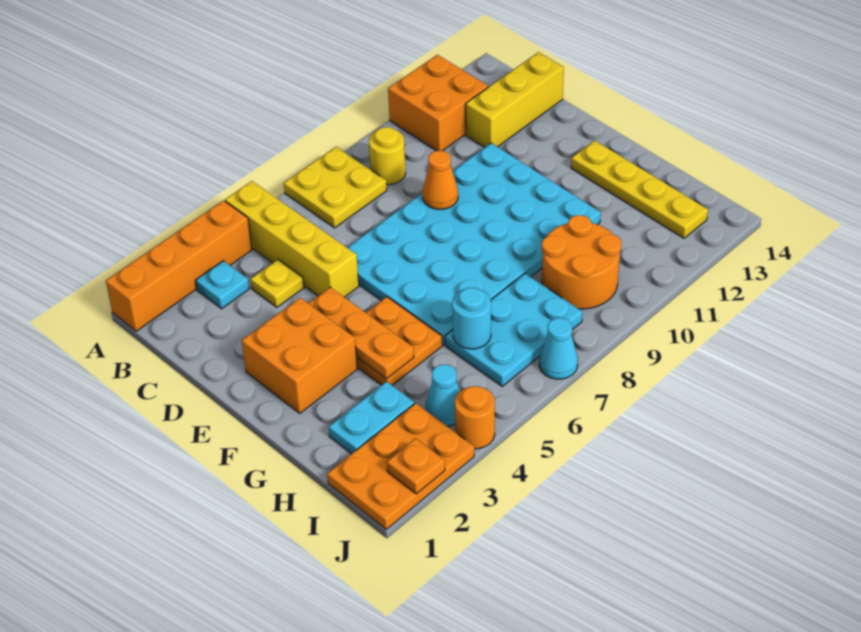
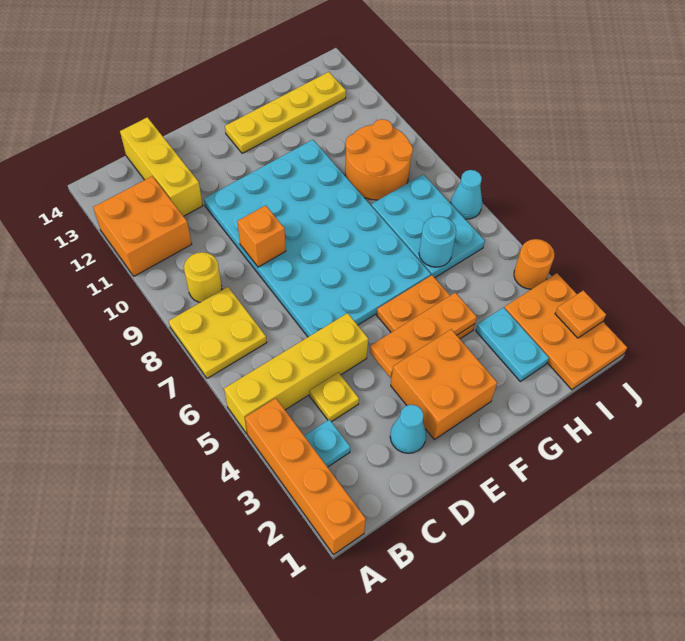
orange 1x1 cone [423,151,458,209] -> orange 1x1 brick [237,205,286,267]
cyan 1x1 cone [426,365,460,426] -> cyan 1x1 cone moved to [390,405,426,453]

